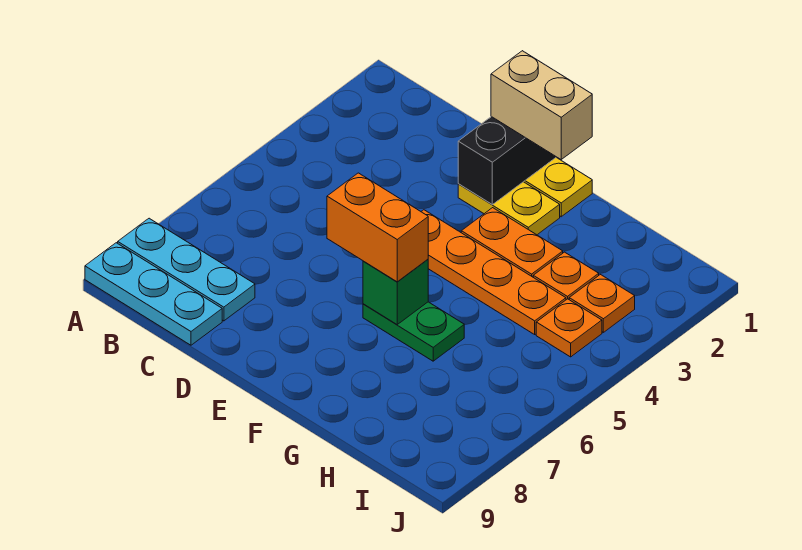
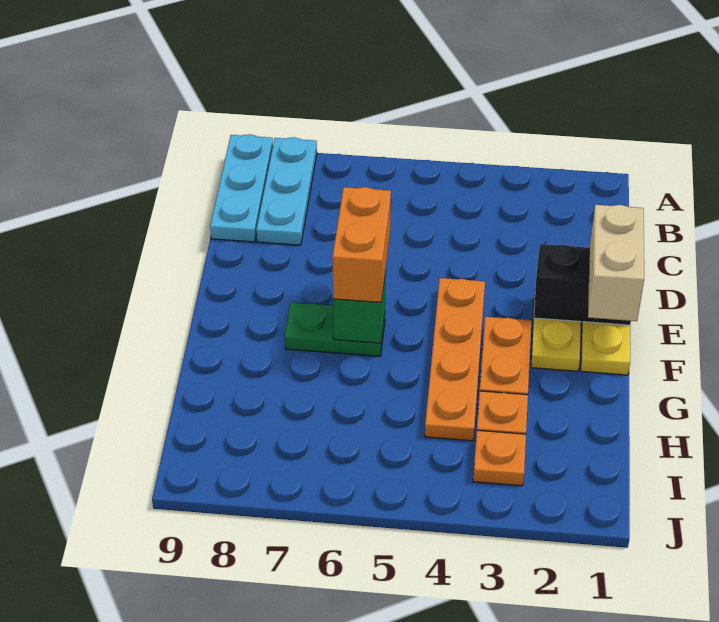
green 1x2 plate [363,302,464,361] -> green 1x2 plate turned to [285,302,385,356]
orange 1x1 plate [536,299,602,357] -> none

